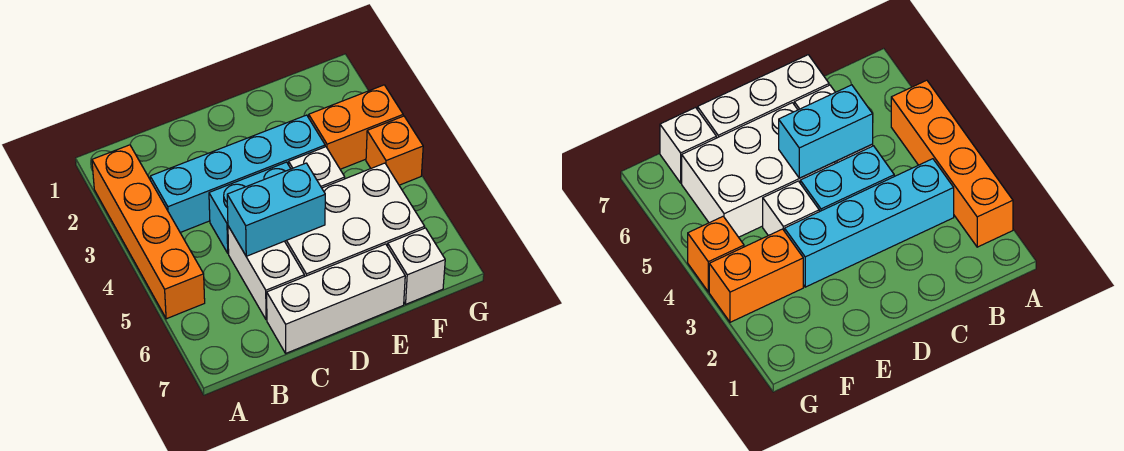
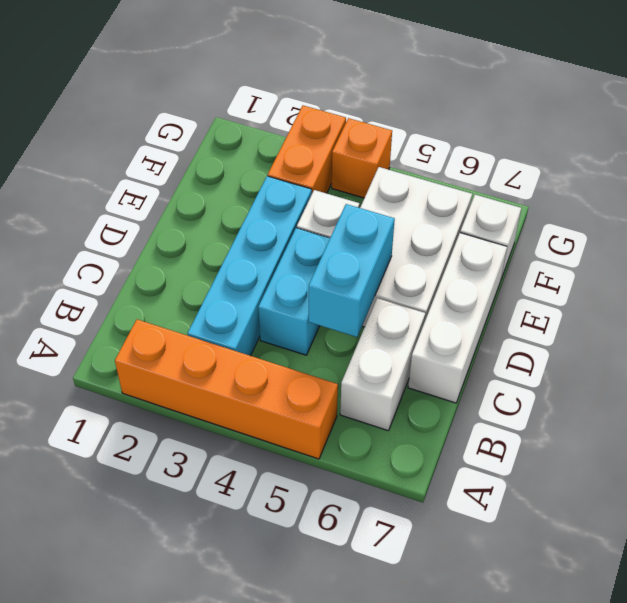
white 1x2 brick [228,226,304,320] -> white 1x2 brick turned to [340,298,425,431]

